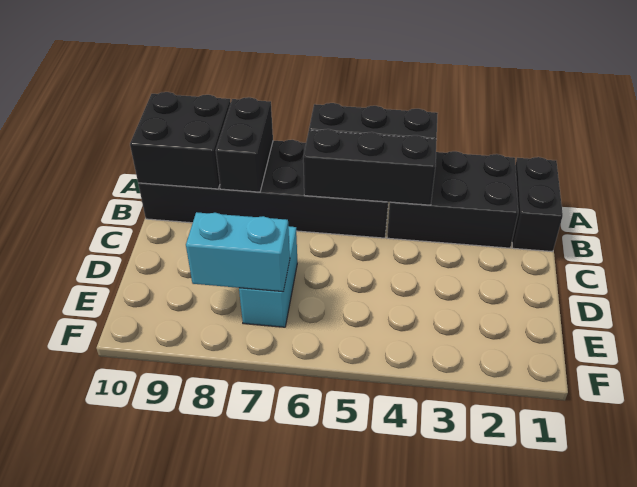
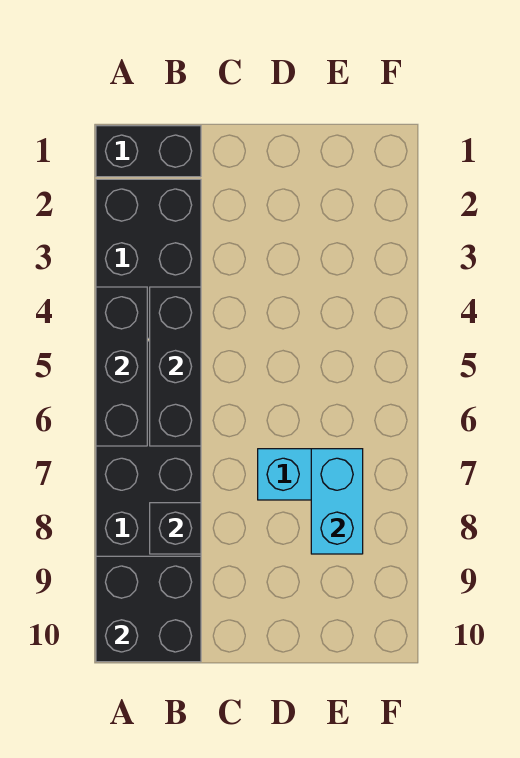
black 1x2 brick [216,97,273,192] -> black 1x1 brick [150,503,201,554]

